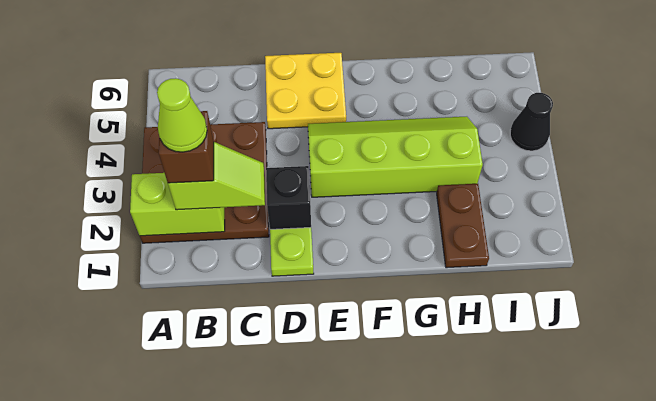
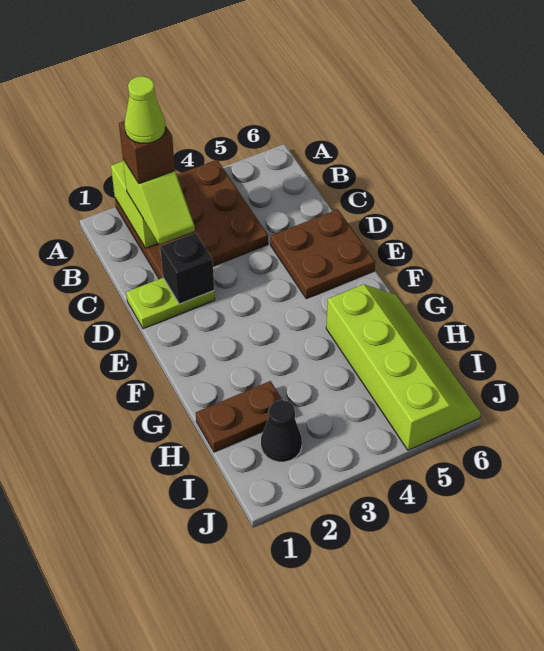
yellow 2x2 plate [265,53,346,129] -> brown 2x2 plate [271,209,375,299]
lime 2x4 slope [308,117,483,197] -> lime 2x4 slope moved to [326,284,481,450]
black 1x1 cone [510,93,553,151] -> black 1x1 cone moved to [261,400,302,462]

